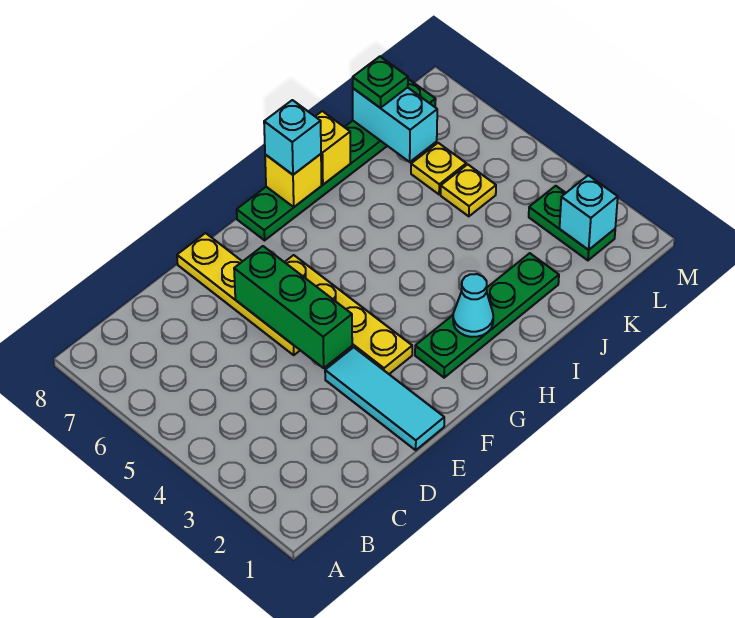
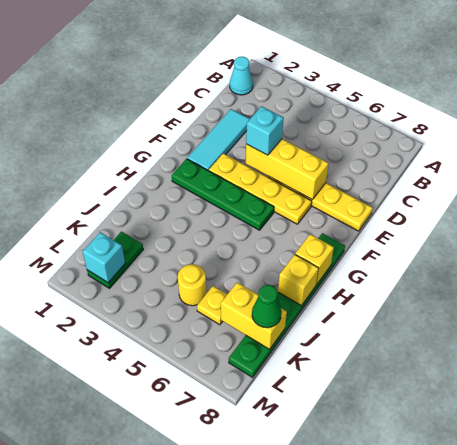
cyan 1x3 tile [325,347,444,450] -> cyan 1x3 tile turned to [187,109,250,171]
green 1x3 brick [234,246,352,368] -> yellow 1x3 brick [246,139,329,200]
green 1x4 plate [415,253,559,378] -> green 1x4 plate turned to [172,159,274,230]
cyan 1x1 cone [453,274,493,337] -> cyan 1x1 cone moved to [230,57,253,95]
cyan 1x1 brick [264,100,321,175] -> cyan 1x1 brick moved to [246,106,284,155]
yellow 1x1 plate [441,164,496,216] -> yellow 1x1 round brick [178,264,206,306]
cyan 1x2 brick [353,87,437,162] -> yellow 1x2 brick [221,282,287,350]
green 1x1 plate [353,57,408,108] -> green 1x1 cone [252,285,282,328]
green 1x2 plate [529,186,615,260] -> green 1x2 plate turned to [87,232,143,288]

